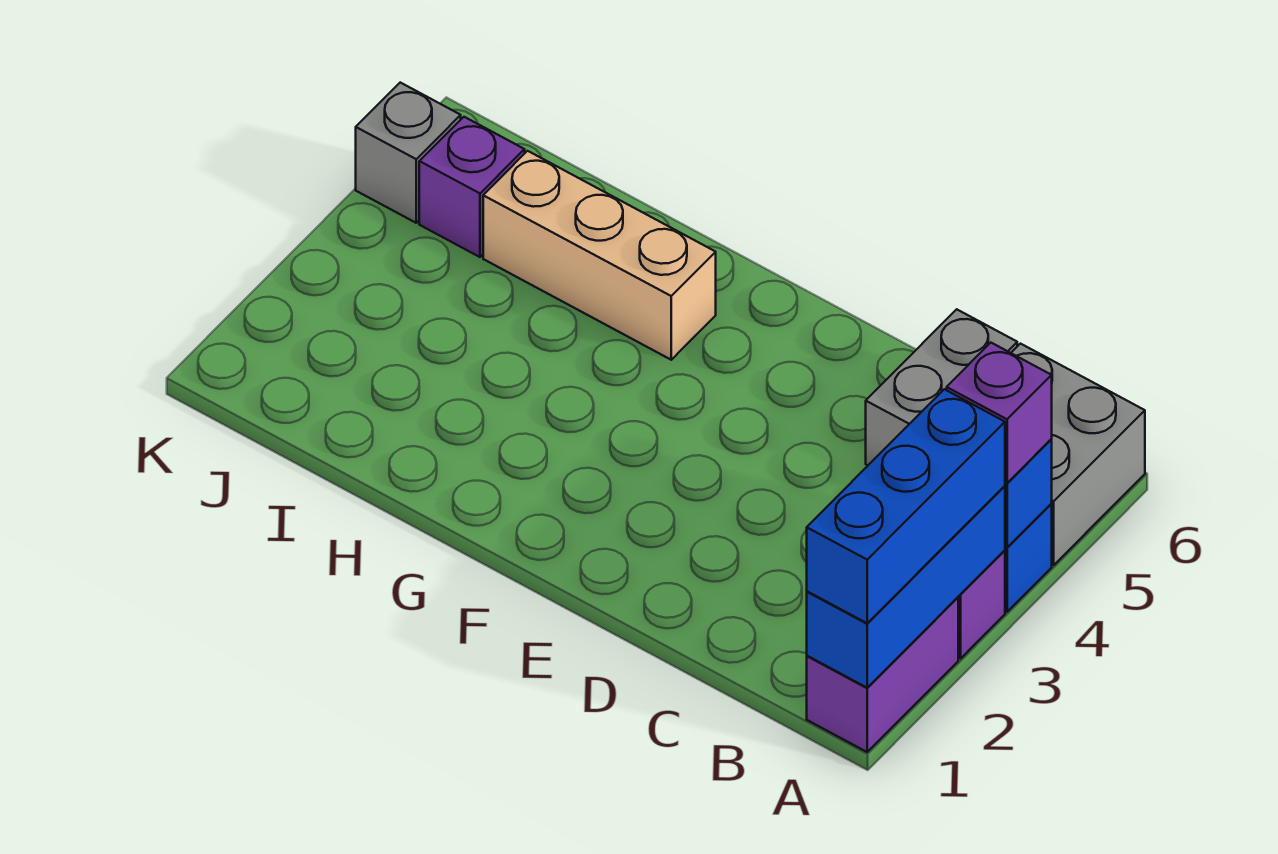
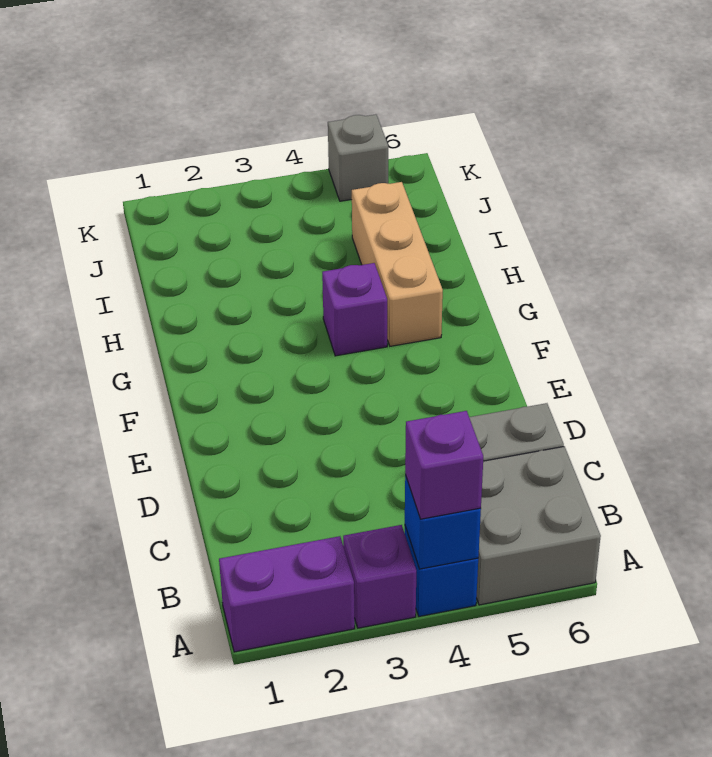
blue 1x3 brick [807,486,1005,688] -> none
blue 1x3 brick [807,389,1005,623] -> none
purple 1x1 brick [419,117,525,257] -> purple 1x1 brick moved to [322,263,387,356]

